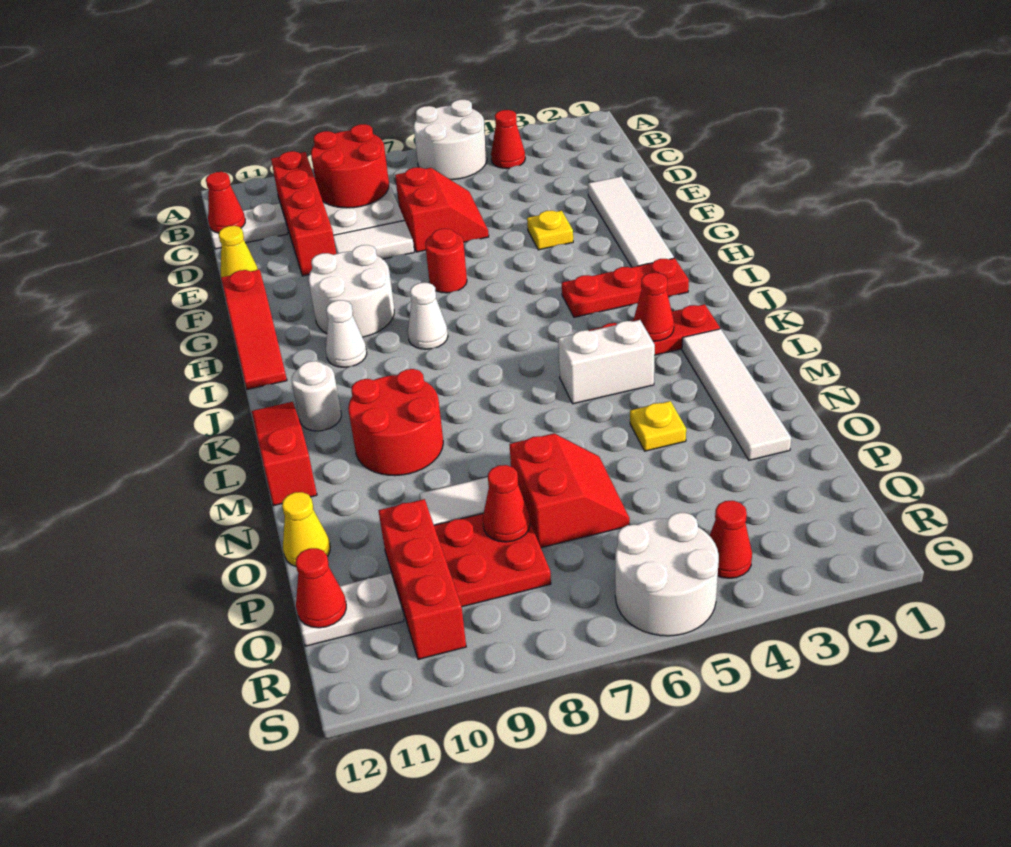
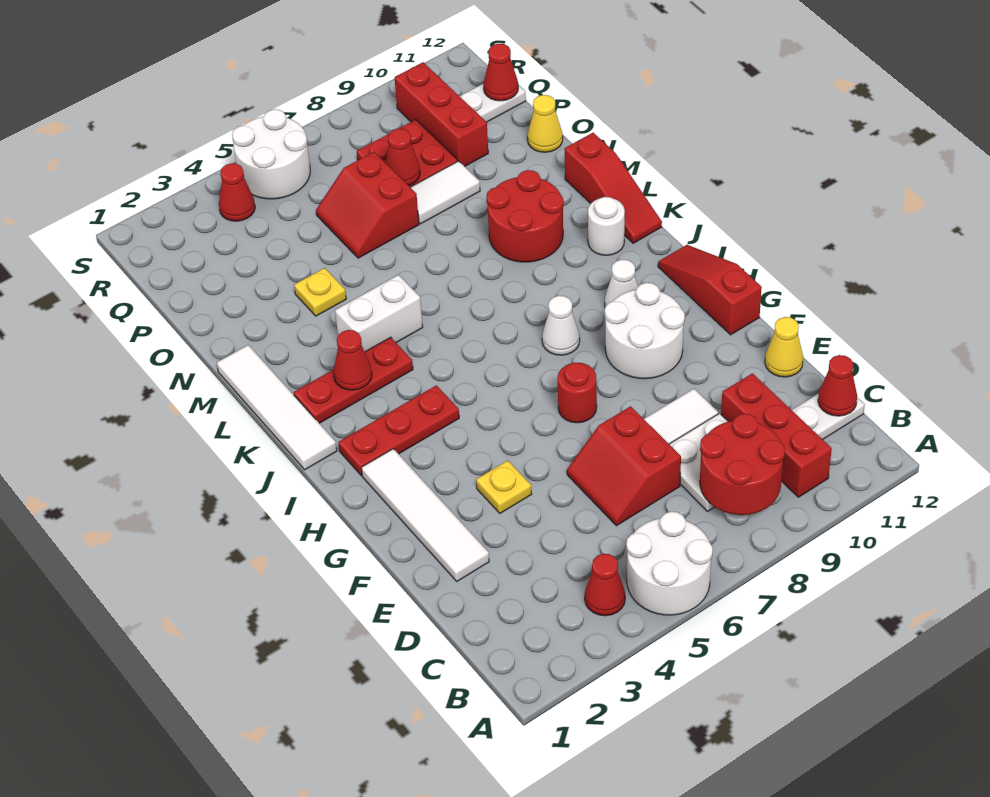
red 1x4 brick [271,151,336,276] -> red 1x3 brick [721,373,832,497]
white 1x4 tile [682,329,791,460] -> white 1x4 tile moved to [217,345,337,470]

